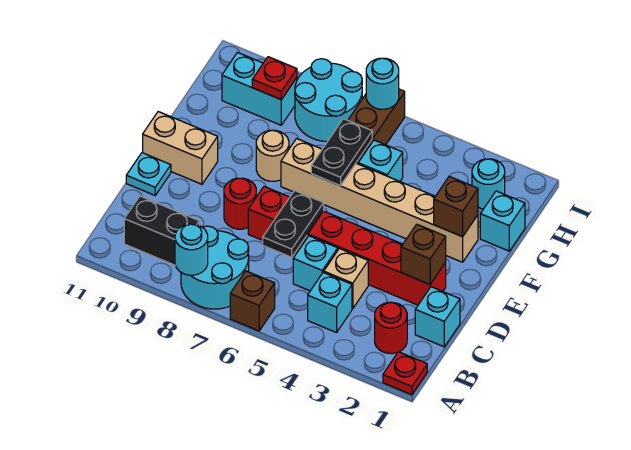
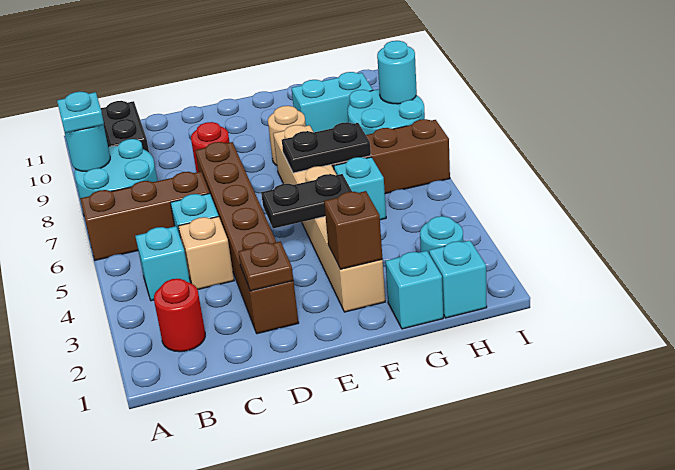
red 1x1 plate [383,352,427,395] -> none
brown 1x1 brick [230,271,275,331] -> brown 1x3 brick [80,172,210,260]
cyan 1x1 brick [415,287,460,347] -> cyan 1x1 brick moved to [429,240,487,318]
black 1x2 plate [263,191,324,257] -> black 1x2 plate moved to [261,174,352,229]
red 1x6 brick [248,186,446,305] -> brown 1x6 brick [195,142,299,334]
brown 1x1 brick [401,224,446,284] -> brown 1x1 plate [238,241,293,291]
cyan 1x1 plate [126,153,171,195] -> cyan 1x1 plate moved to [57,92,104,133]
tan 1x2 brick [143,112,218,184] -> none
cyan 1x2 brick [222,53,297,125] -> cyan 1x2 brick turned to [292,72,373,132]
red 1x1 plate [252,57,297,100] -> none
cyan 1x1 round brick [366,58,399,109] -> cyan 1x1 round brick moved to [377,41,417,104]

